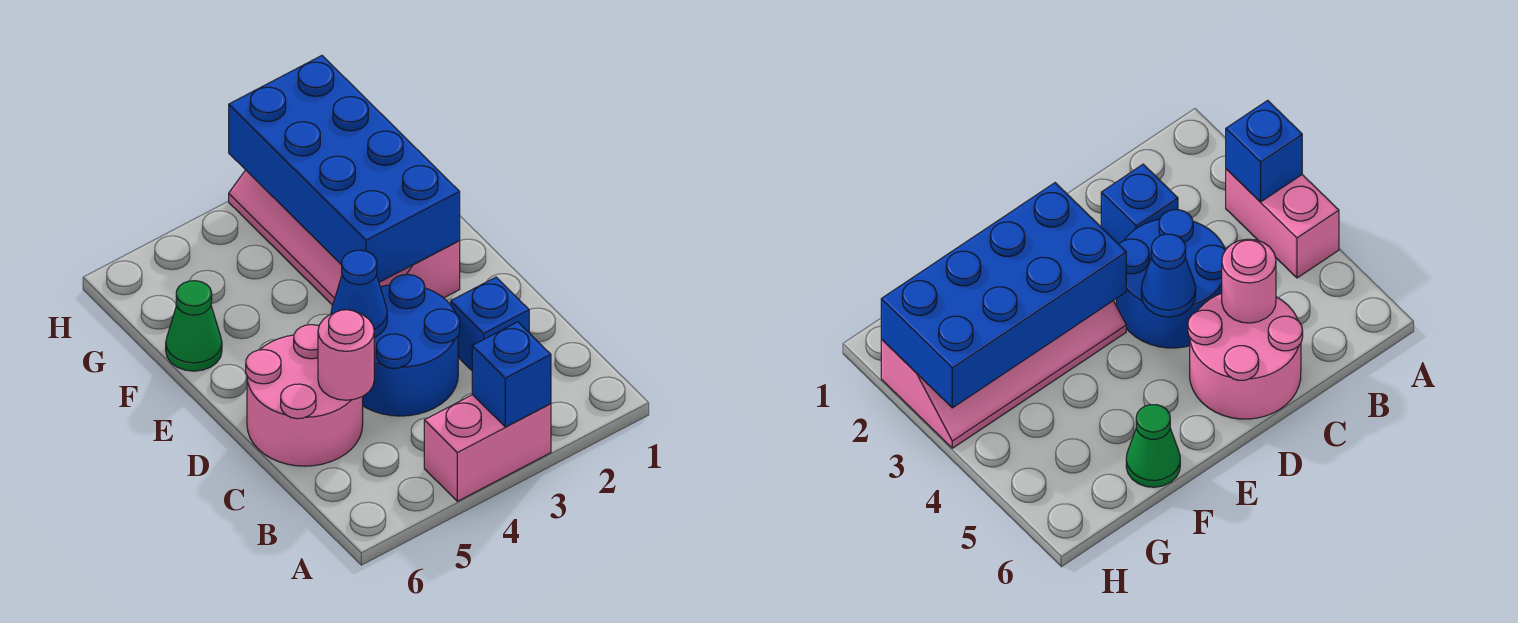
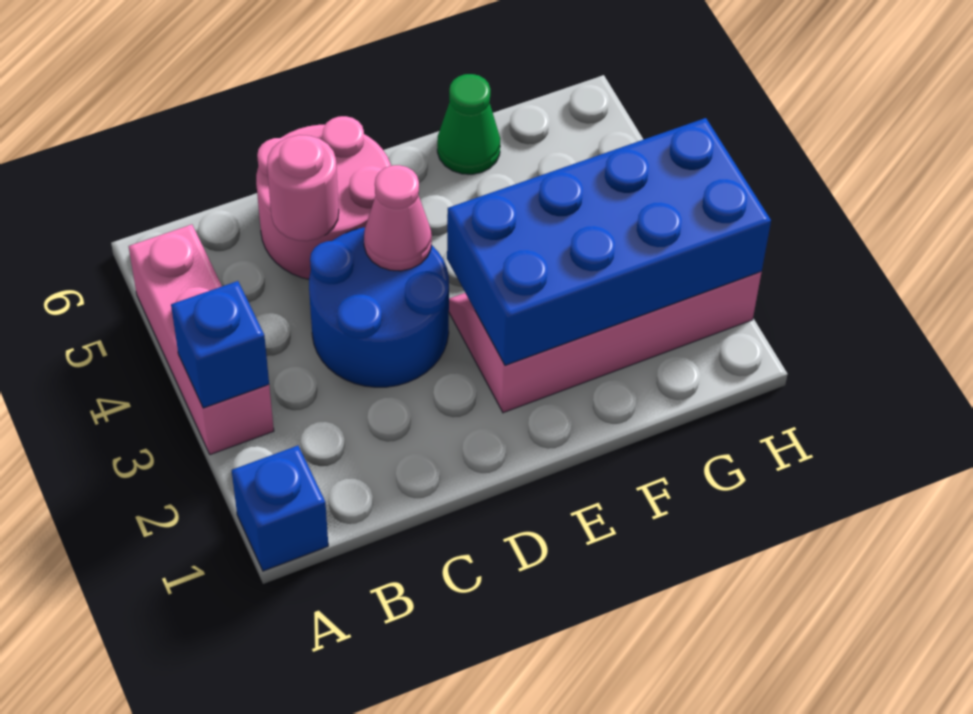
pink 1x2 brick [424,395,551,501] -> pink 1x3 brick [129,224,274,455]
blue 1x1 brick [450,277,529,370] -> blue 1x1 brick moved to [232,446,328,571]
blue 1x1 cone [331,250,387,337] -> pink 1x1 cone [364,165,432,271]

